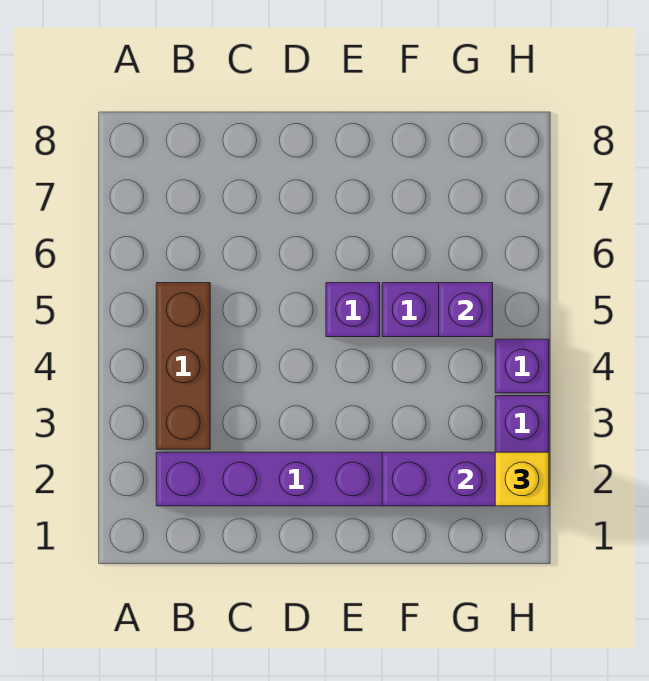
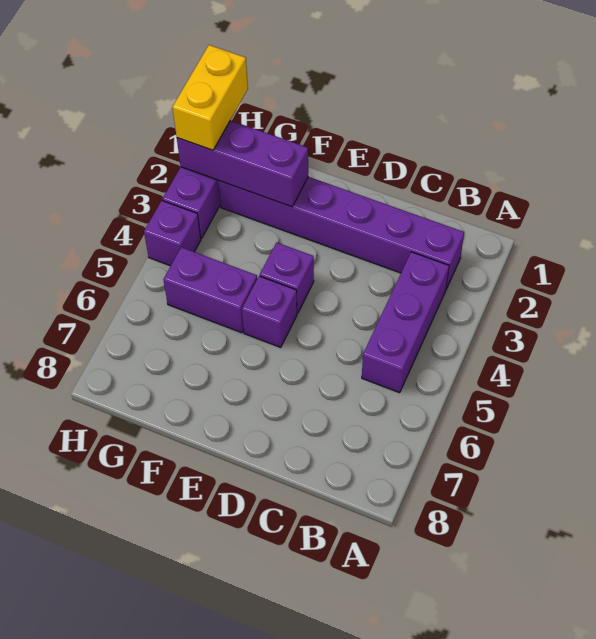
brown 1x3 brick [156,283,210,449] -> purple 1x3 brick [362,252,449,393]
purple 1x1 brick [439,283,493,337] -> purple 1x1 brick moved to [260,242,314,313]
yellow 1x1 brick [495,452,549,506] -> yellow 1x2 brick [173,45,248,150]

